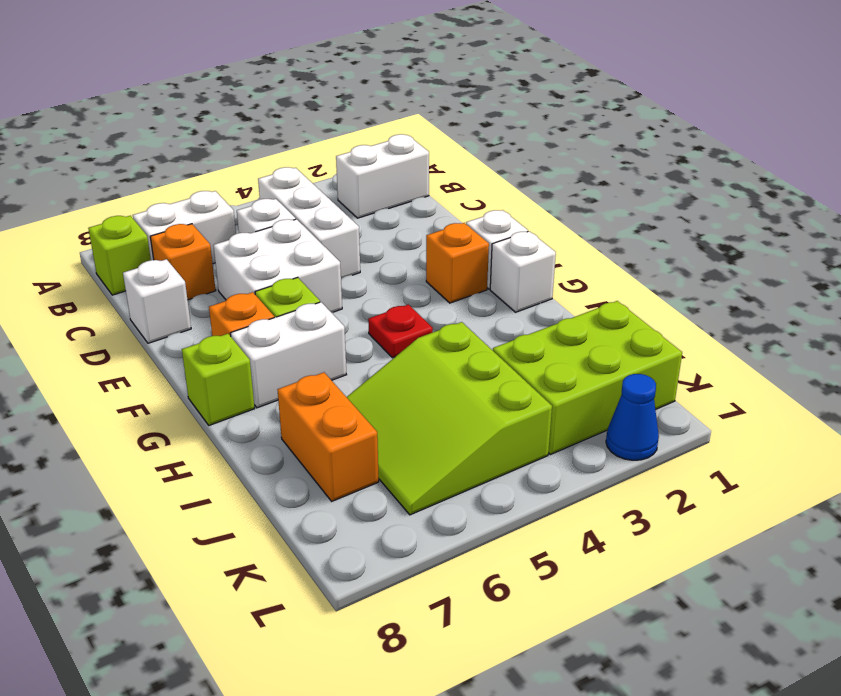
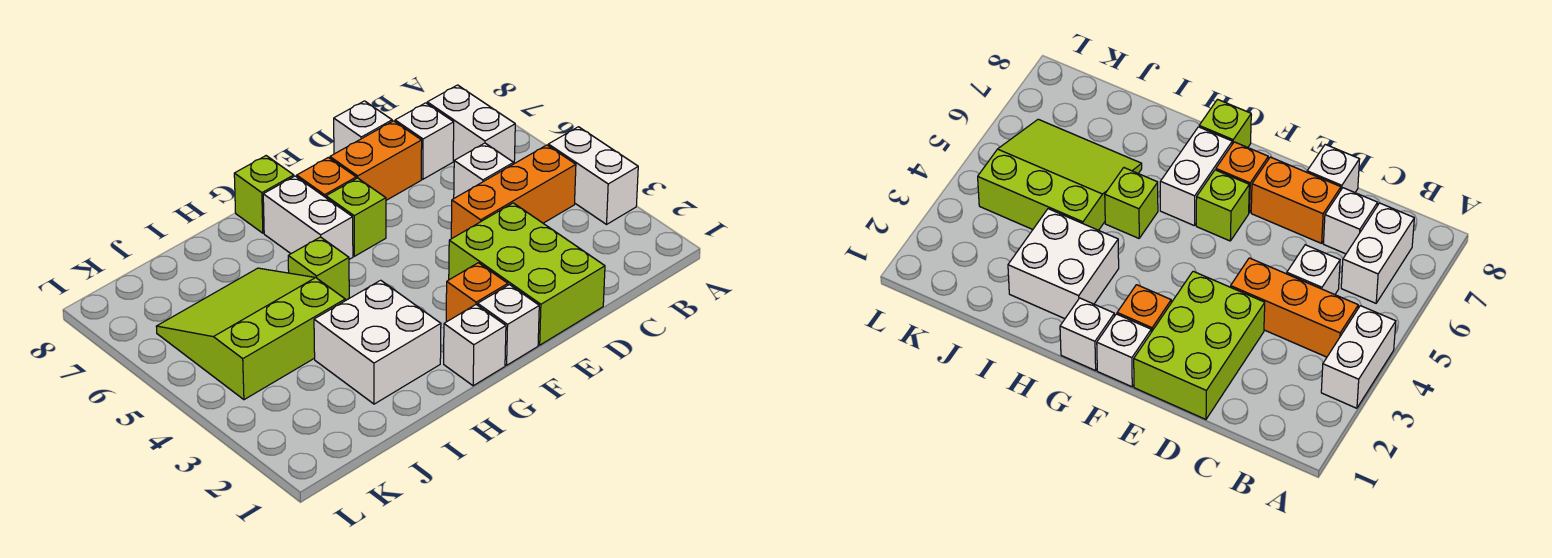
white 1x2 brick [336,134,429,218] -> white 1x2 brick moved to [548,127,638,224]
white 1x3 brick [258,167,360,279] -> orange 1x3 brick [451,145,576,239]
lime 1x1 brick [88,216,151,295] -> lime 1x1 brick moved to [288,237,349,300]
orange 1x1 brick [150,224,216,300] -> white 1x1 brick [395,103,454,179]
white 2x2 brick [213,219,342,313] -> white 2x2 brick moved to [314,280,441,404]
red 1x1 plate [368,304,433,358] -> none
orange 1x2 brick [278,372,379,501] -> orange 1x2 brick moved to [330,121,422,200]
lime 2x3 brick [493,301,682,455] -> lime 2x3 brick moved to [449,203,605,345]
blue 1x1 cone [606,374,659,460] -> none

